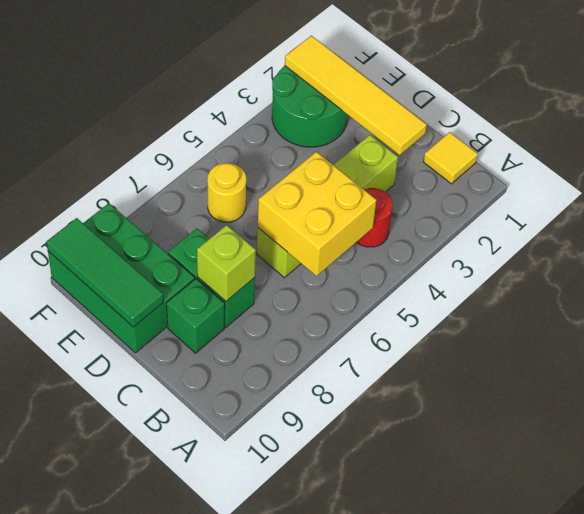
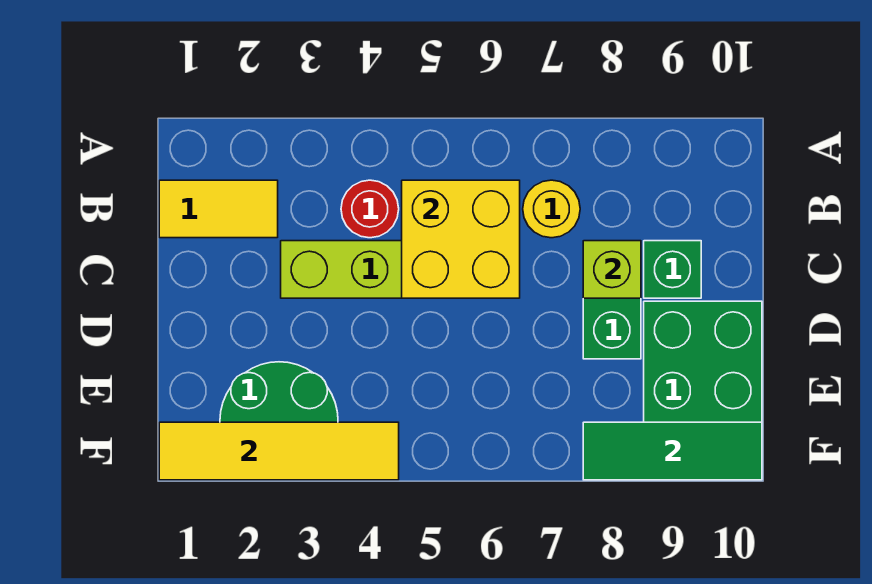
yellow 1x1 tile [423,132,478,184] -> yellow 1x2 tile [159,180,278,238]
yellow 1x4 tile [285,36,427,155] -> yellow 1x4 tile turned to [159,422,399,480]
green 1x3 tile [47,218,163,327] -> green 1x3 tile turned to [583,422,762,480]
yellow 1x1 round brick [207,163,246,222] -> yellow 1x1 round brick moved to [523,180,580,238]

